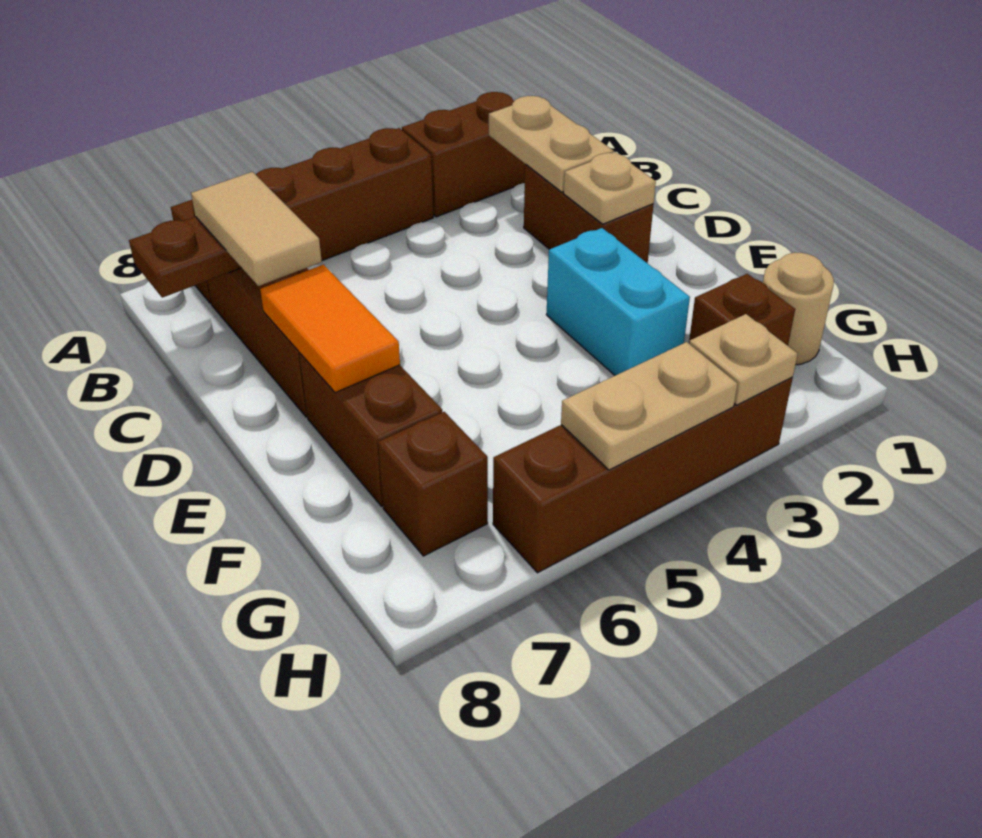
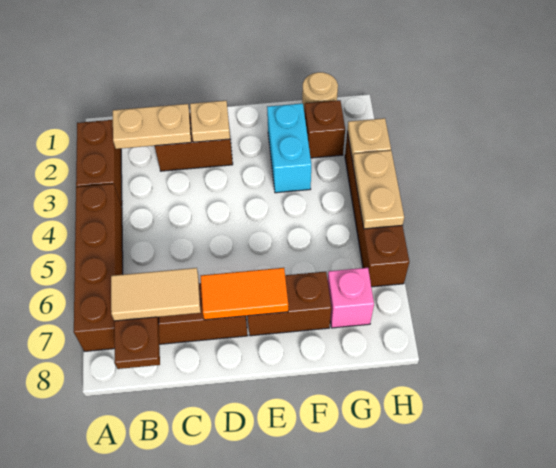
cyan 1x2 brick [546,228,690,376] -> cyan 1x2 brick turned to [267,103,311,193]
brown 1x1 brick [378,412,488,556] -> pink 1x1 brick [328,268,374,328]

